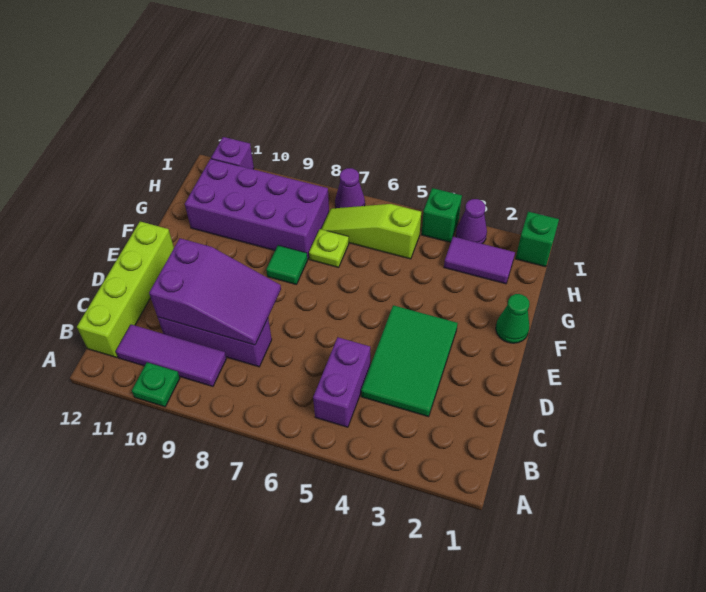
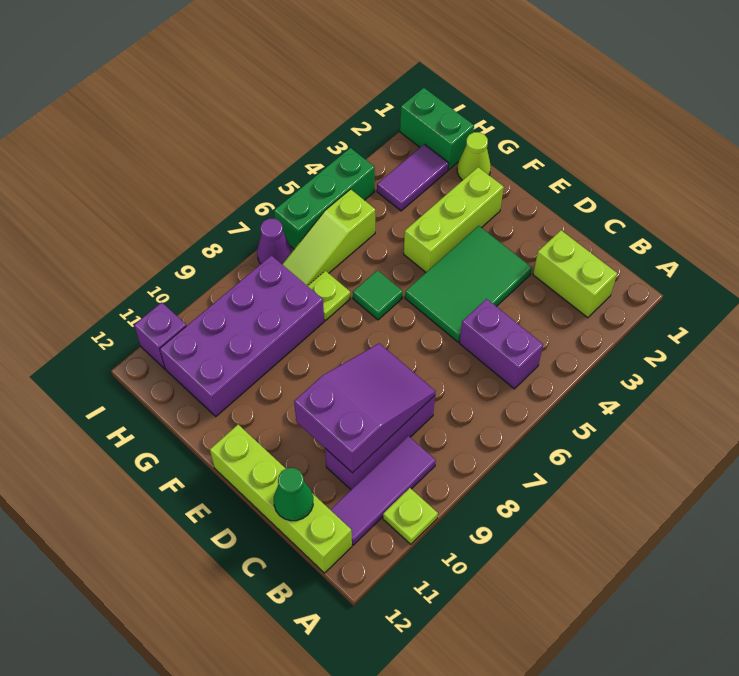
green 1x1 plate [132,362,180,407] -> lime 1x1 plate [383,488,438,544]
none -> lime 1x2 brick [533,230,617,318]
green 2x3 tile [361,305,458,417] -> green 2x3 tile turned to [405,226,532,342]
green 1x1 cone [496,294,529,343] -> green 1x1 cone moved to [274,468,313,521]
none -> lime 1x3 brick [404,167,504,272]
green 1x1 tile [266,245,308,285] -> green 1x1 tile moved to [353,270,403,320]
none -> lime 1x1 cone [457,132,491,180]
green 1x1 brick [516,212,559,267] -> green 1x2 brick [400,88,474,170]
purple 1x1 cone [456,199,487,244] -> none
green 1x1 brick [421,188,462,242] -> green 1x3 brick [274,148,375,249]

